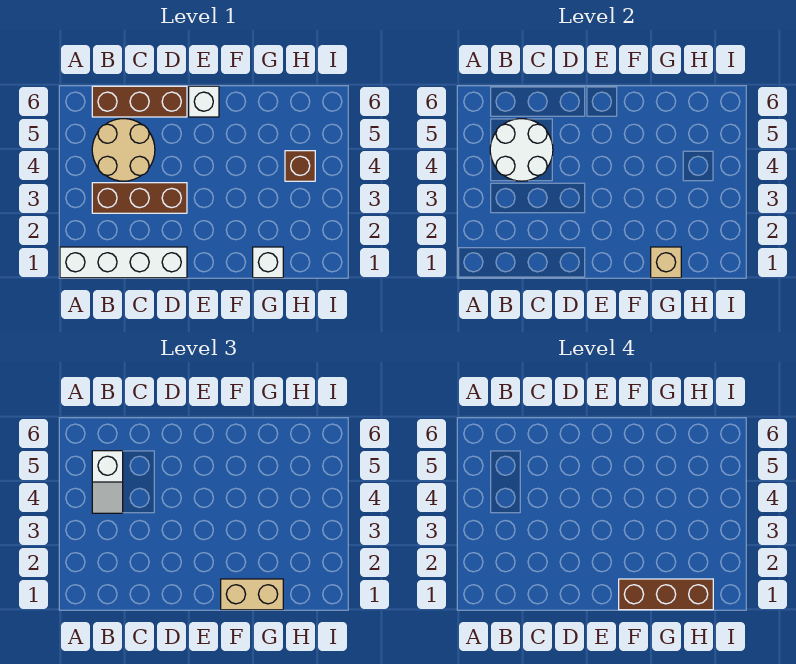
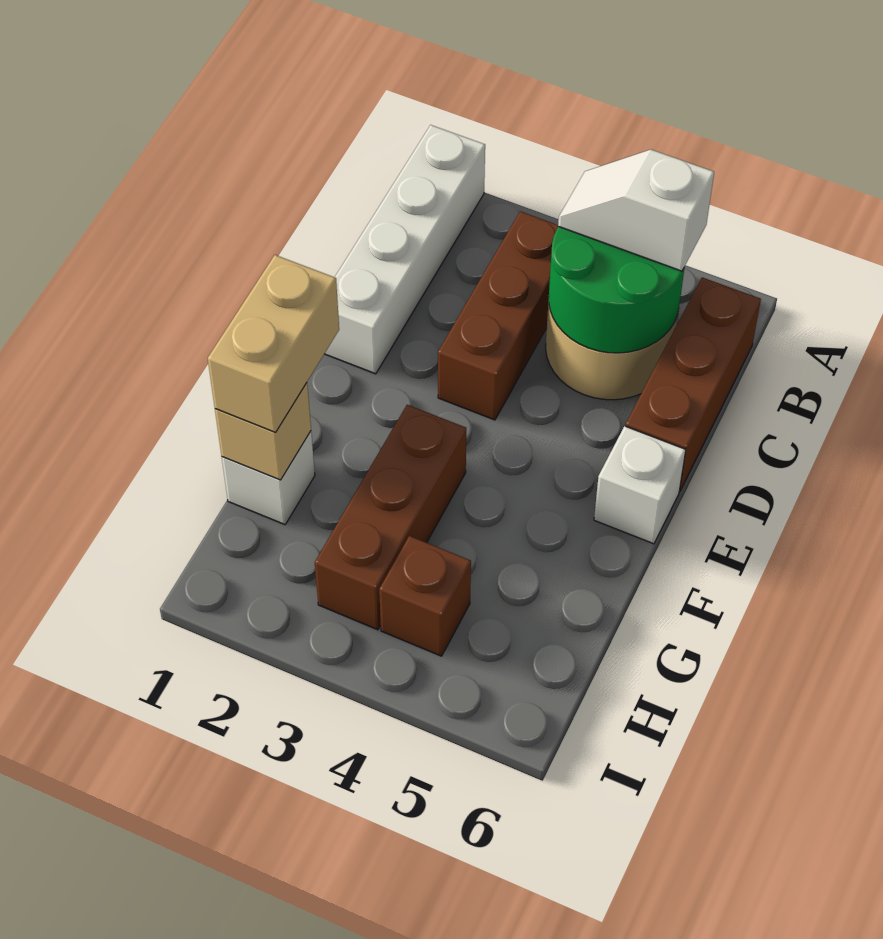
white 2x2 round brick [490,119,553,181] -> green 2x2 round brick [549,227,685,353]
brown 1x3 brick [619,579,713,610] -> brown 1x3 brick moved to [315,405,466,630]

